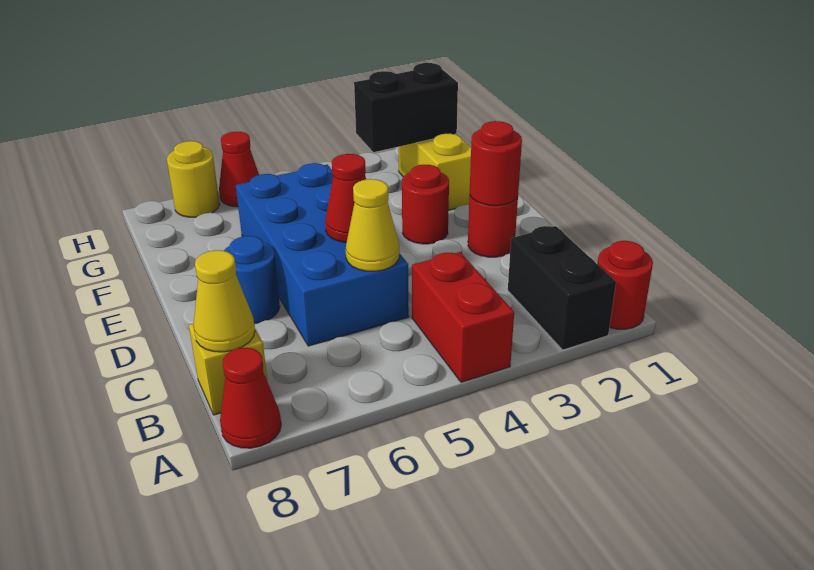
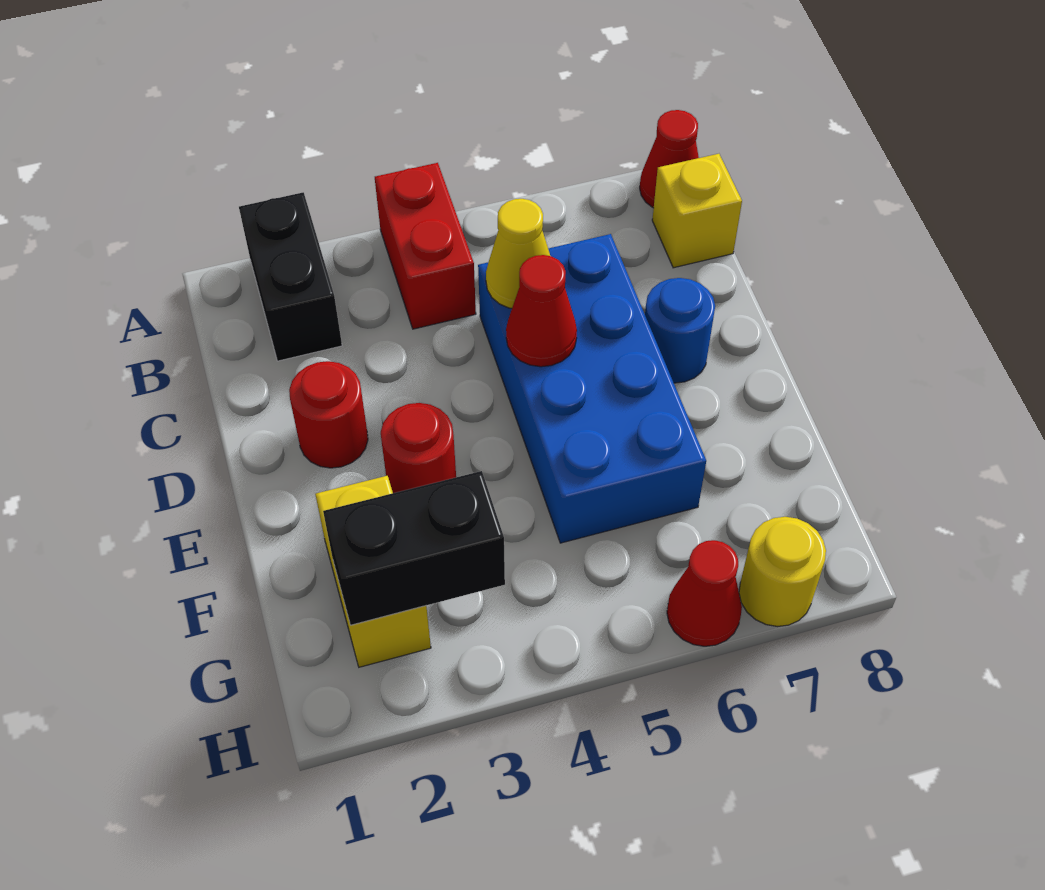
red 1x1 round brick [597,241,653,329] -> none
yellow 1x1 cone [194,250,255,352] -> none
red 1x1 round brick [470,121,522,206] -> none

